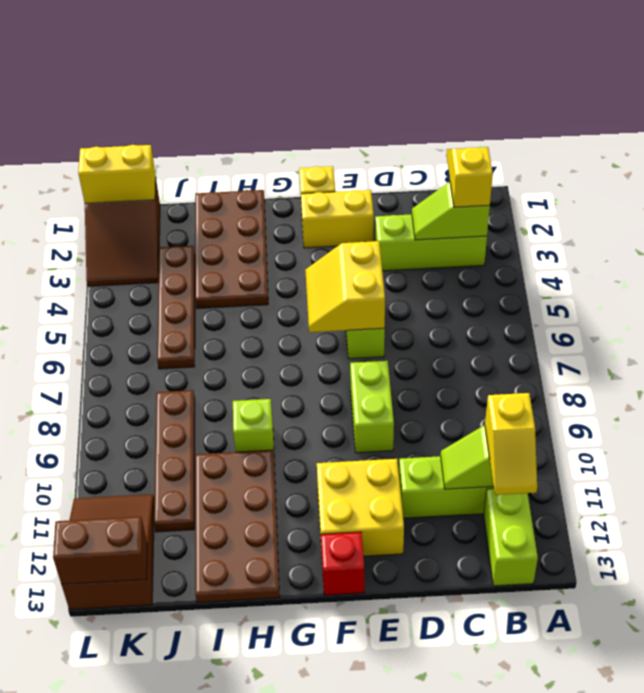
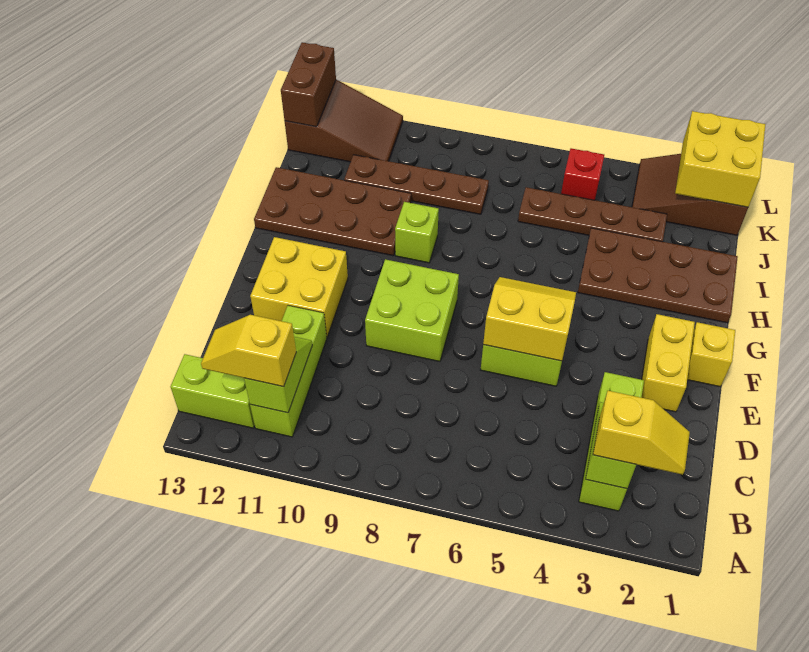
lime 1x2 brick [350,361,394,453] -> lime 2x2 brick [365,259,459,362]
red 1x1 brick [321,532,364,595] -> red 1x1 brick moved to [561,148,604,200]
yellow 1x2 brick [78,145,156,204] -> yellow 2x2 brick [675,111,765,207]

